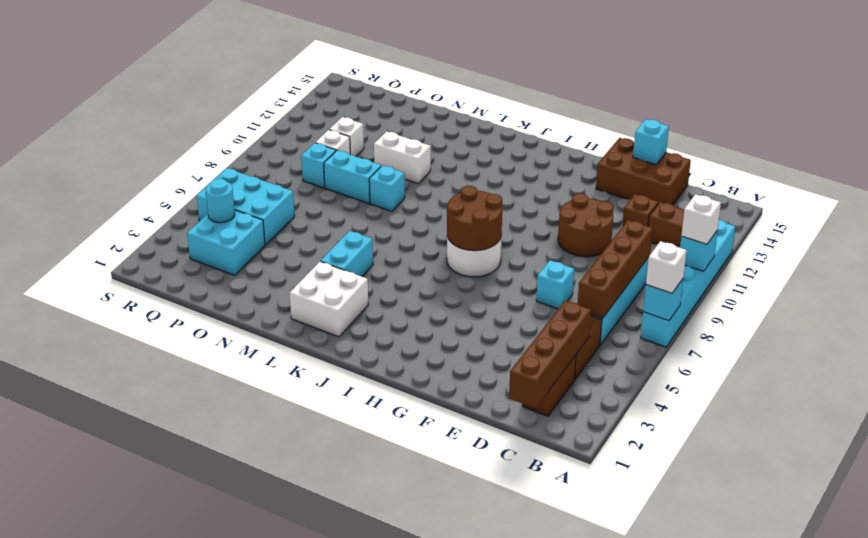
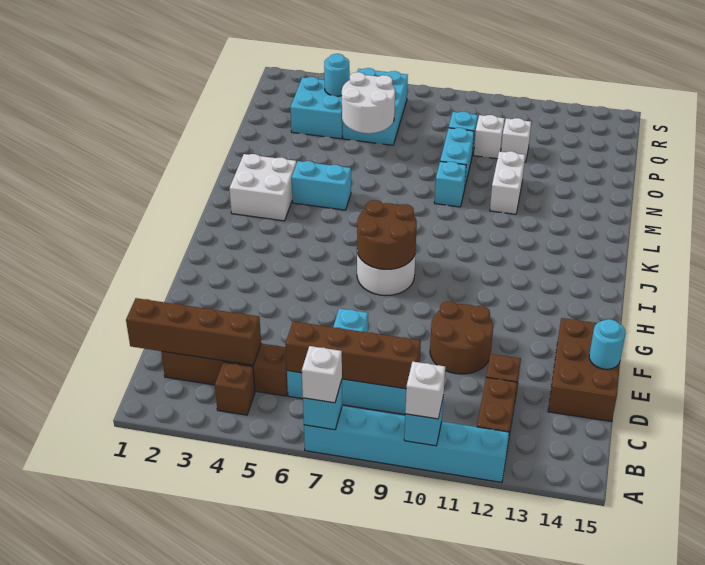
none -> brown 1x1 brick [215,362,255,415]
cyan 1x1 brick [633,119,669,165] -> cyan 1x1 round brick [589,319,626,369]
none -> white 2x2 round brick [342,72,395,133]

